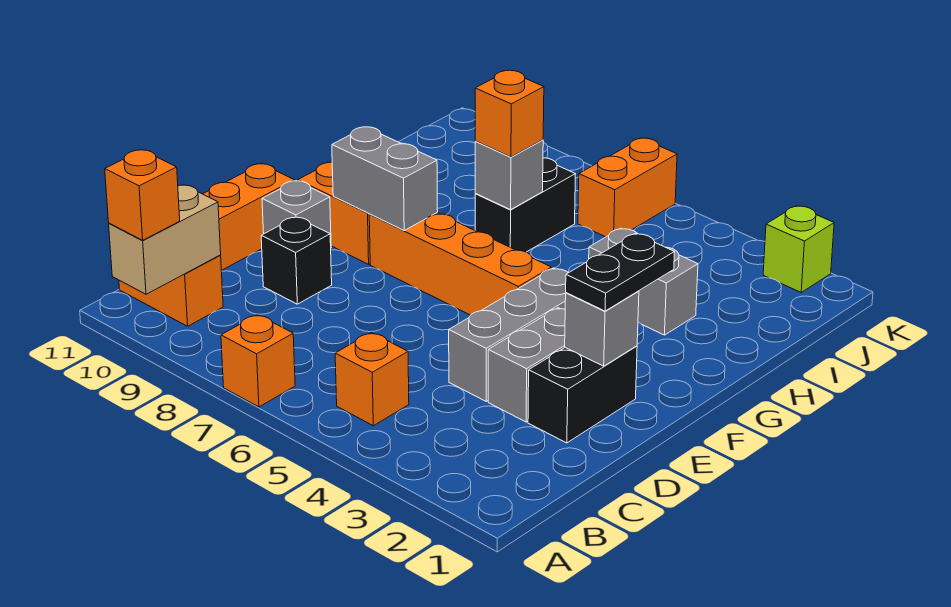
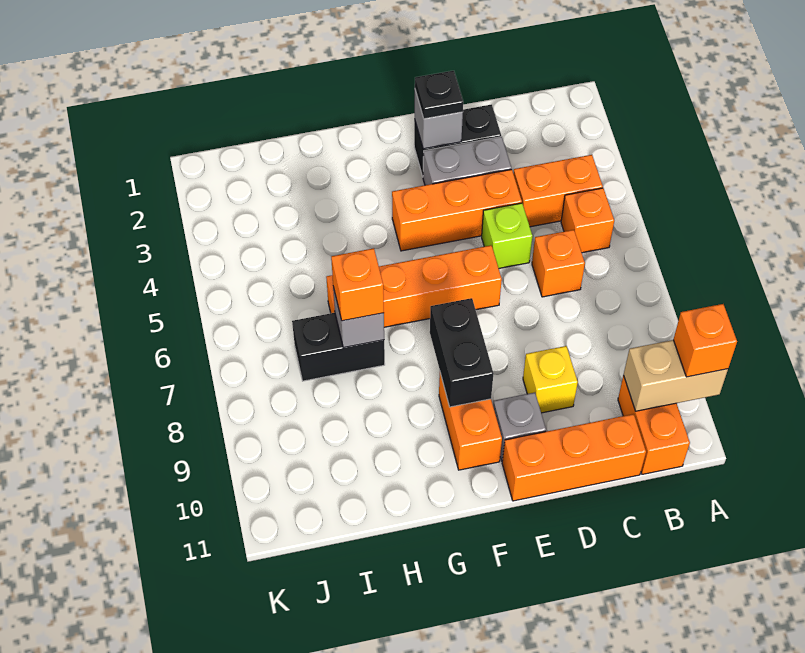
orange 1x1 brick [221,315,295,407] -> orange 1x1 brick moved to [532,230,585,297]
grey 1x3 brick [449,268,568,401] -> orange 1x3 brick [392,169,522,251]
black 1x1 brick [261,217,332,304] -> yellow 1x1 brick [523,346,578,413]
black 1x2 plate [566,234,674,311] -> black 1x1 plate [415,71,463,119]
orange 1x4 brick [369,213,551,315] -> orange 1x4 brick turned to [326,245,502,327]
grey 1x2 brick [332,127,438,230] -> black 1x2 brick [430,298,494,407]
grey 1x2 brick [589,228,698,335] -> none
orange 1x2 brick [578,138,677,237] -> orange 1x2 brick moved to [513,155,603,227]
lime 1x1 brick [763,206,834,292] -> lime 1x1 brick moved to [482,203,532,268]

